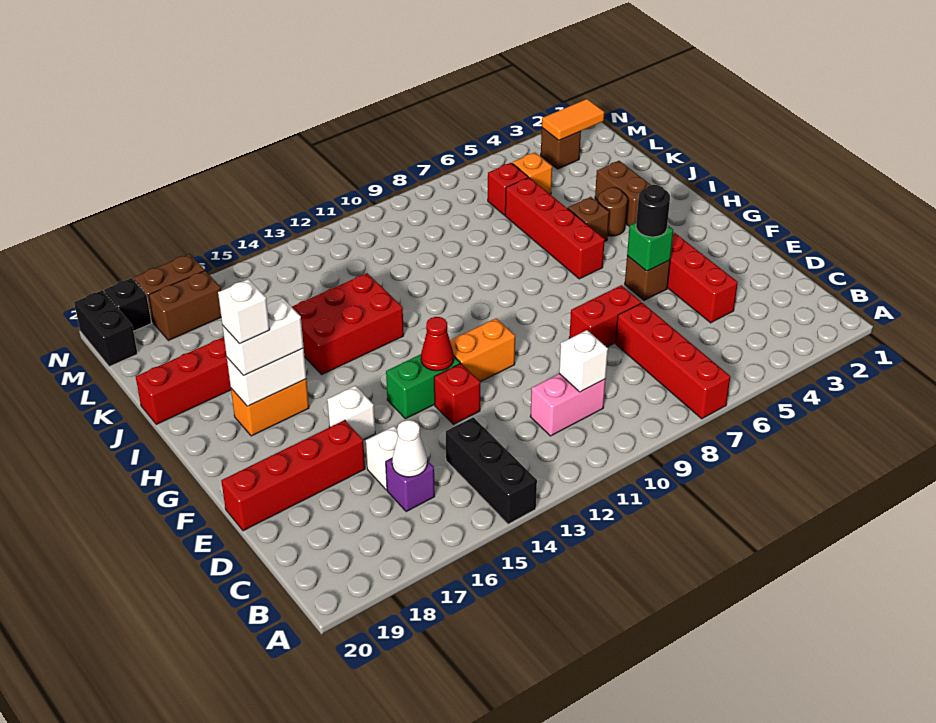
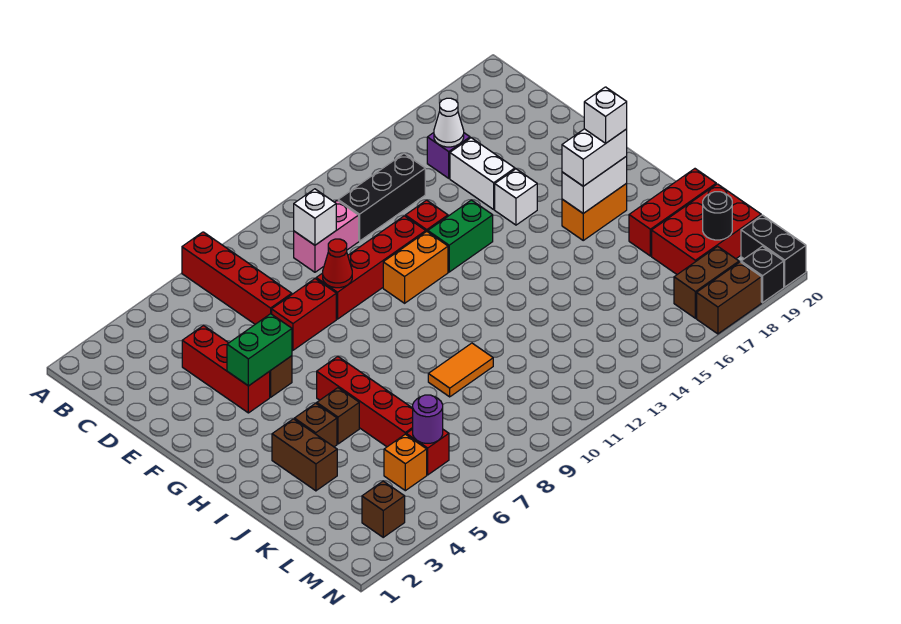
black 1x3 brick [446,417,537,524] -> black 1x3 brick turned to [338,154,425,241]
white 1x1 brick [366,426,398,490] -> white 1x2 brick [450,138,515,209]
red 1x4 brick [221,420,365,531] -> red 1x4 brick moved to [316,216,426,319]
green 1x1 brick [627,223,673,271] -> green 1x2 brick [227,314,292,386]
black 1x1 round brick [636,185,670,237] -> black 1x1 round brick moved to [703,192,732,240]
red 1x1 cone [421,317,454,371] -> red 1x1 cone moved to [323,239,352,288]
brown 1x1 round brick [598,188,627,236] -> brown 1x1 brick [294,403,337,447]
red 2x3 brick [292,273,404,375] -> red 2x3 brick moved to [652,184,761,274]
none -> purple 1x1 round brick [413,395,443,443]
orange 1x2 tile [542,99,604,140] -> orange 1x2 tile moved to [428,343,493,397]

